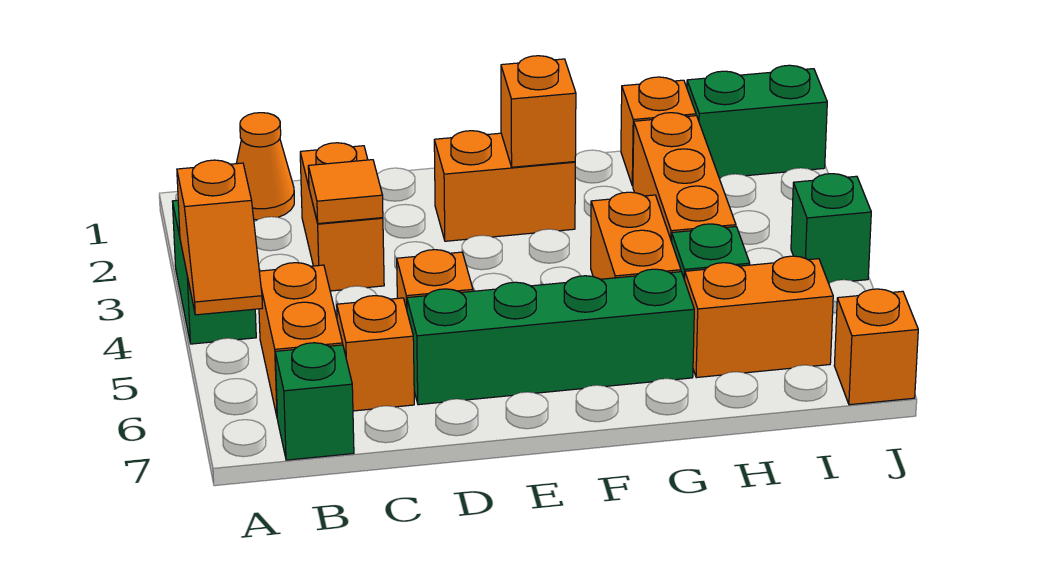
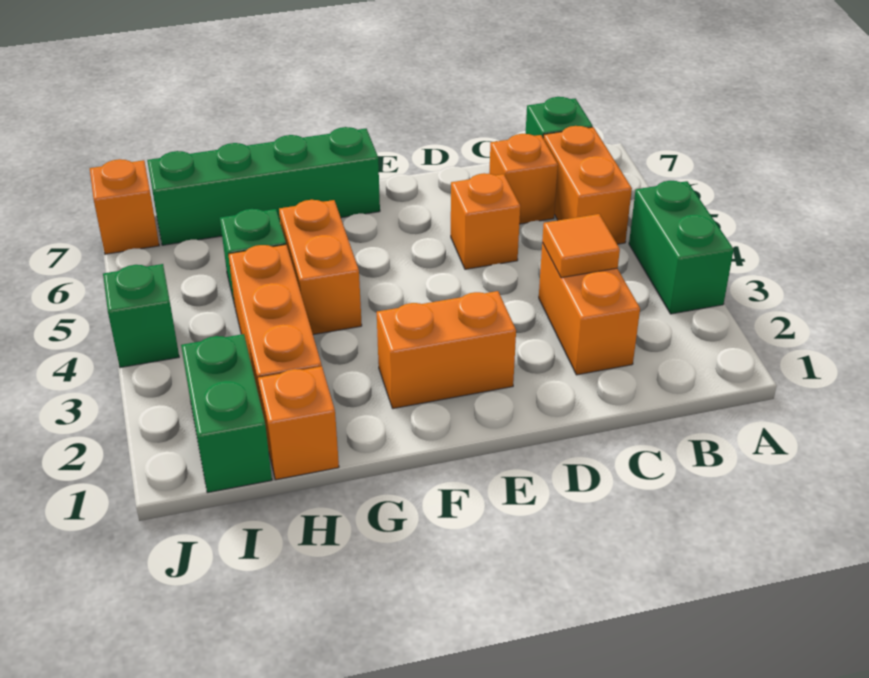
orange 1x2 slope [177,160,262,315] -> none
orange 1x1 cone [236,113,294,220] -> none
green 1x4 brick [407,269,694,405] -> green 1x4 brick moved to [147,127,380,245]
orange 1x1 brick [501,56,576,167] -> none
orange 1x2 brick [685,256,833,378] -> none
green 1x2 brick [687,65,827,178] -> green 1x2 brick turned to [181,334,272,493]

